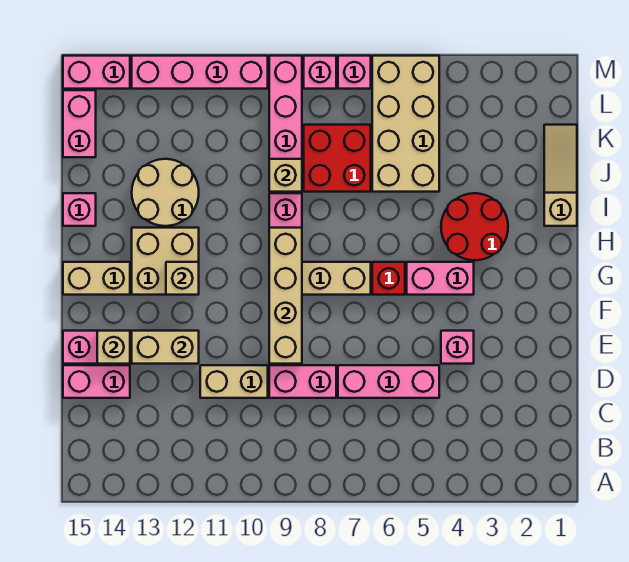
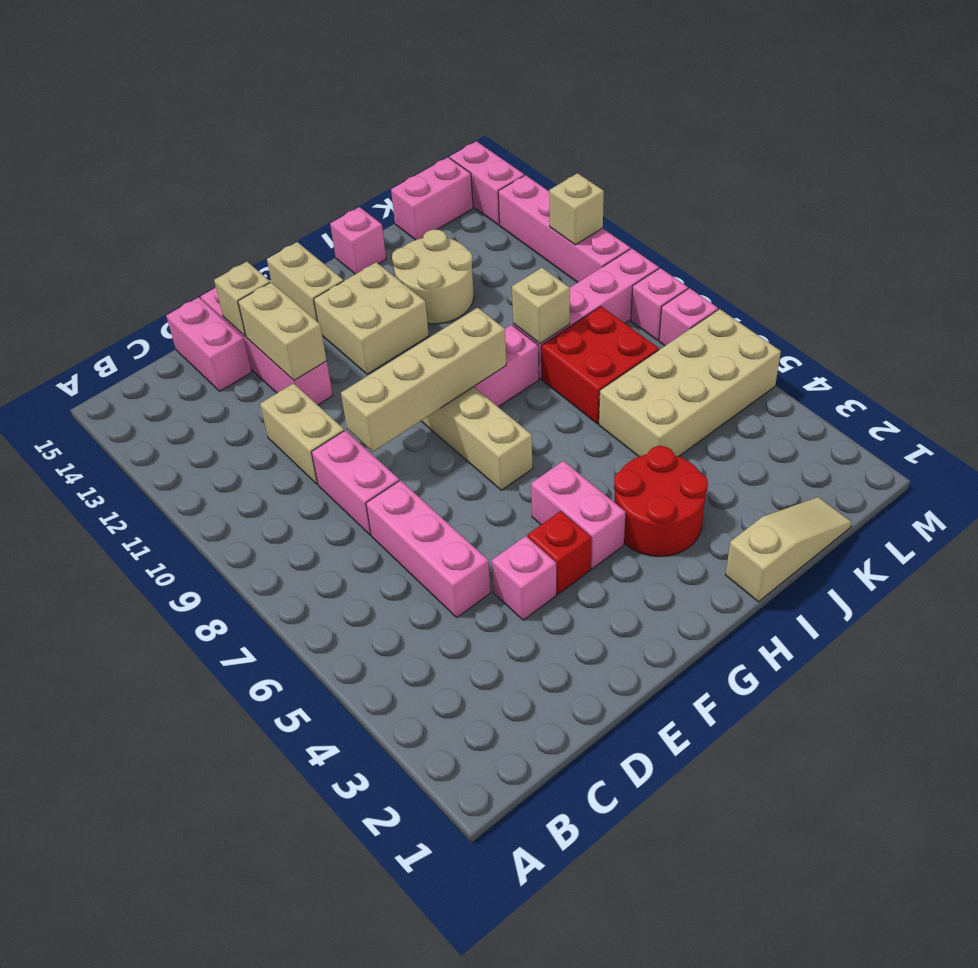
red 1x1 brick [372,262,405,295] -> red 1x1 brick moved to [527,511,591,594]
tan 1x1 brick [166,262,199,295] -> tan 1x1 brick moved to [549,173,604,245]

